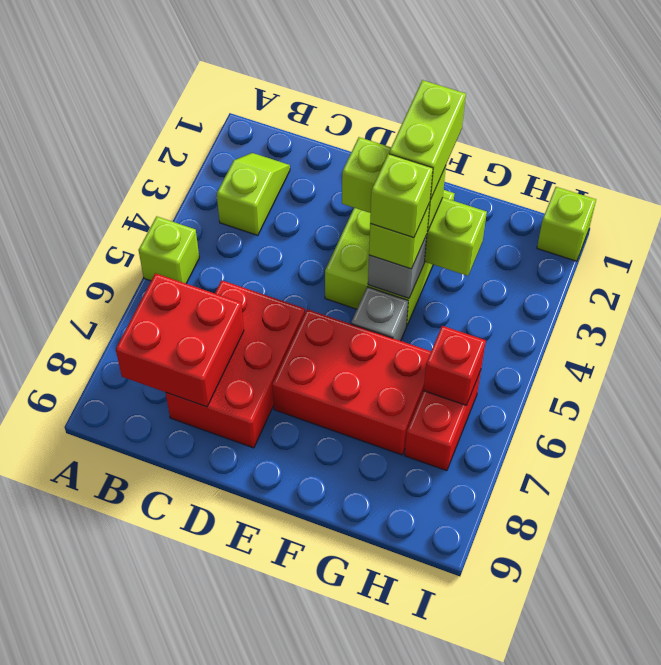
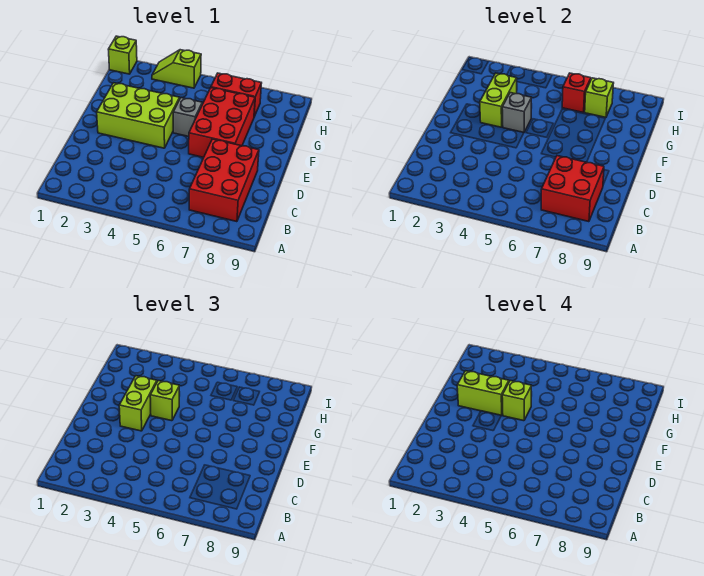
lime 1x1 brick [139,216,199,284] -> lime 1x1 brick moved to [584,78,614,117]
lime 1x2 slope [217,153,290,235] -> lime 1x2 slope moved to [152,50,201,88]
red 2x3 brick [166,280,305,448] -> red 2x3 brick turned to [189,139,259,222]

